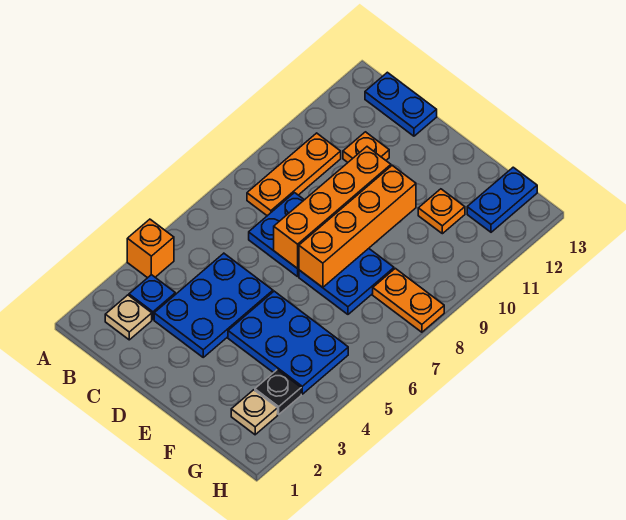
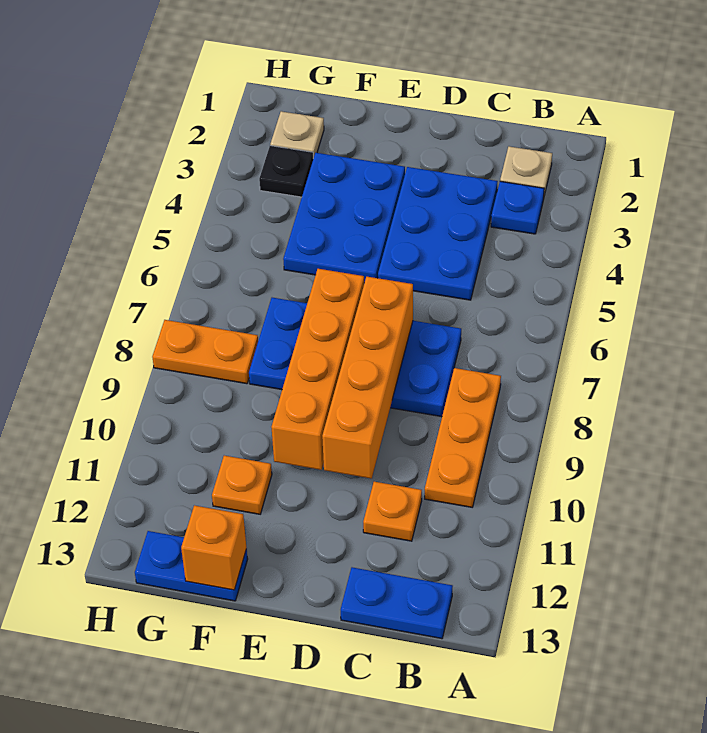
orange 1x1 brick [127,219,174,278] -> orange 1x1 brick moved to [181,505,246,590]
blue 2x3 plate [228,291,348,394] -> blue 2x3 plate turned to [283,153,405,283]
blue 1x2 plate [467,167,537,232] -> blue 1x2 plate turned to [135,531,248,601]

